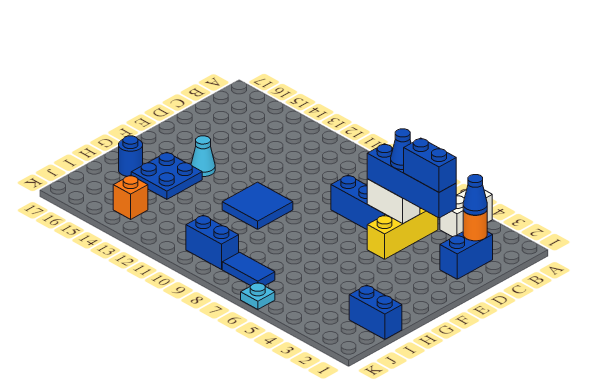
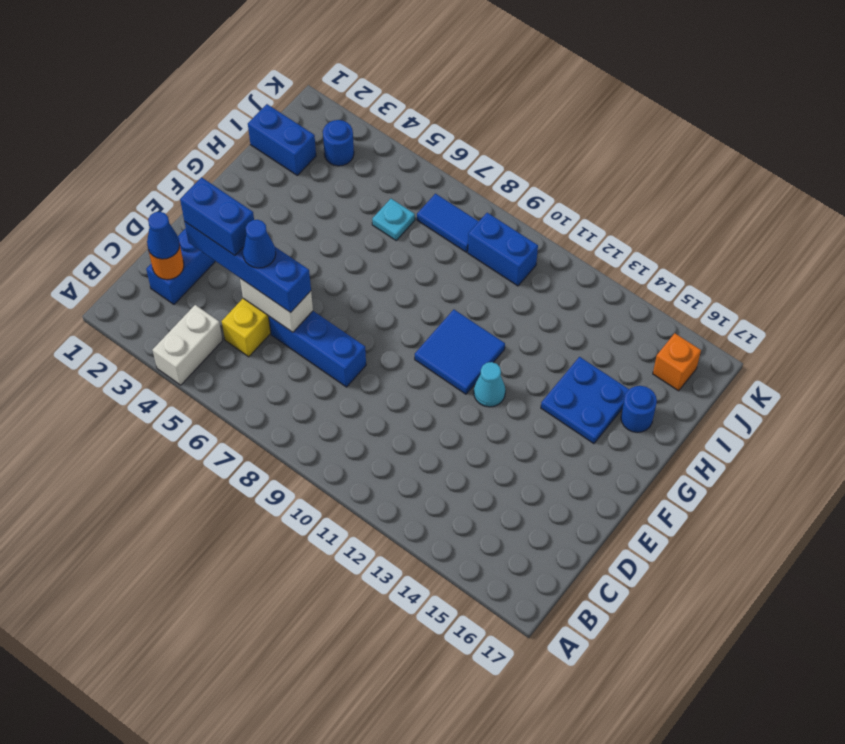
cyan 1x1 cone [191,136,215,177] -> cyan 1x1 cone moved to [474,362,506,407]
none -> blue 1x1 round brick [323,120,354,166]
orange 1x1 brick [113,175,148,219] -> orange 1x1 brick moved to [653,333,701,391]
cyan 1x1 plate [241,283,275,309] -> cyan 1x1 plate moved to [372,199,415,240]

